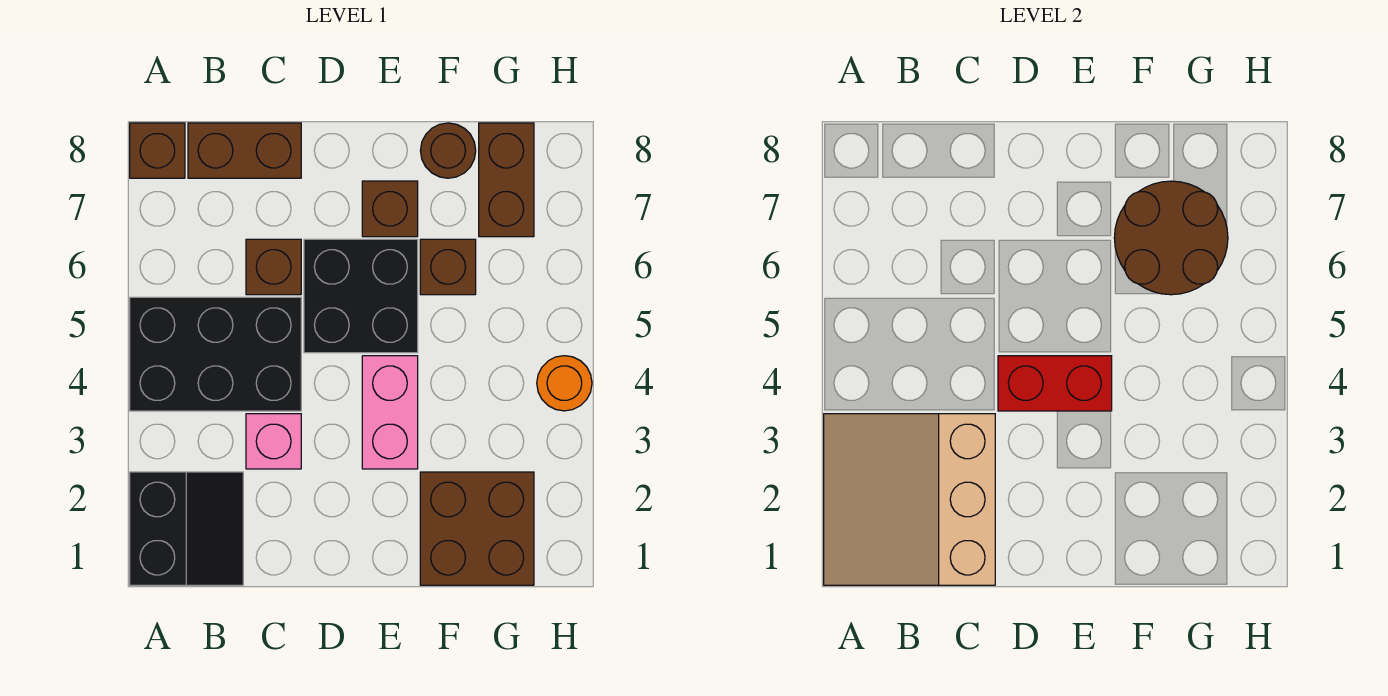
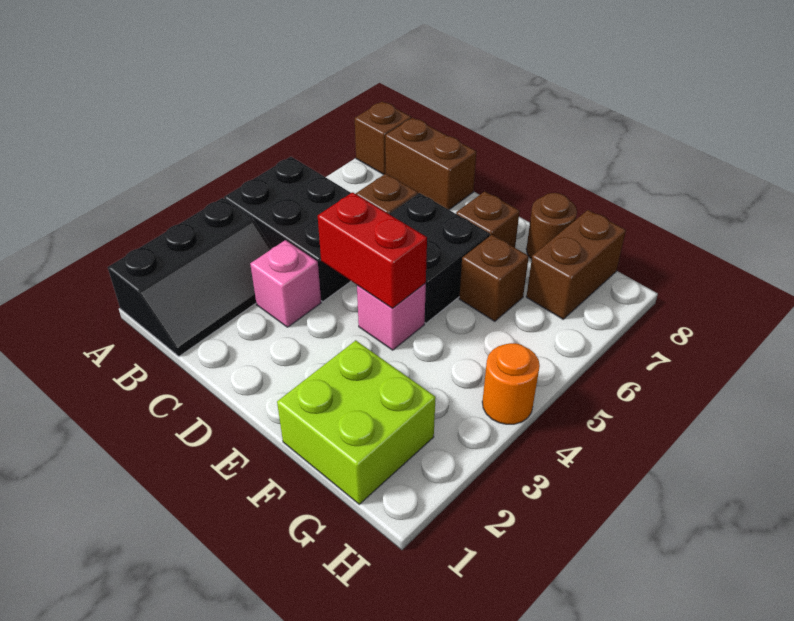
black 2x2 slope [130,472,243,585] -> black 2x3 slope [108,198,272,356]
tan 3x3 slope [824,414,995,585] -> none
pink 1x2 brick [362,356,418,469] -> pink 1x1 brick [357,283,426,350]
brown 2x2 brick [420,472,534,585] -> lime 2x2 brick [277,340,436,504]
brown 2x2 round brick [1114,181,1228,295] -> none

